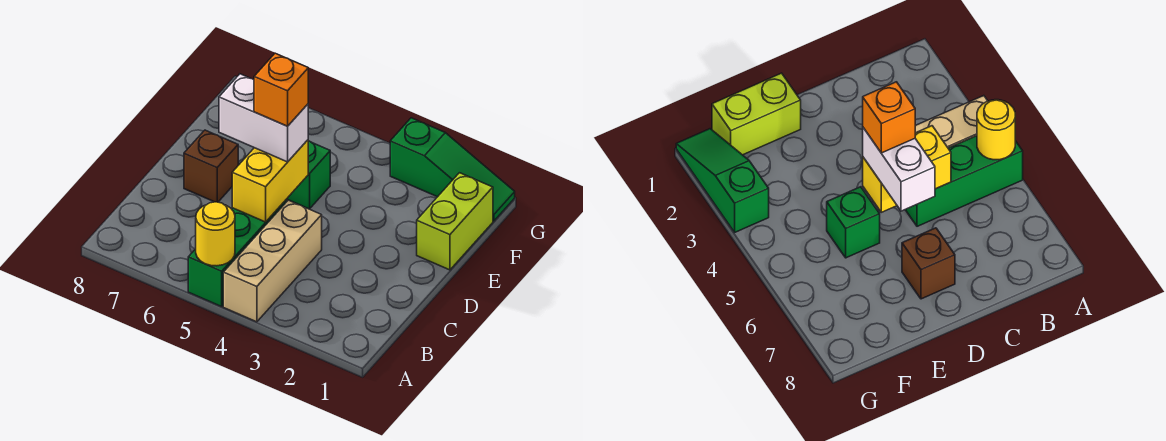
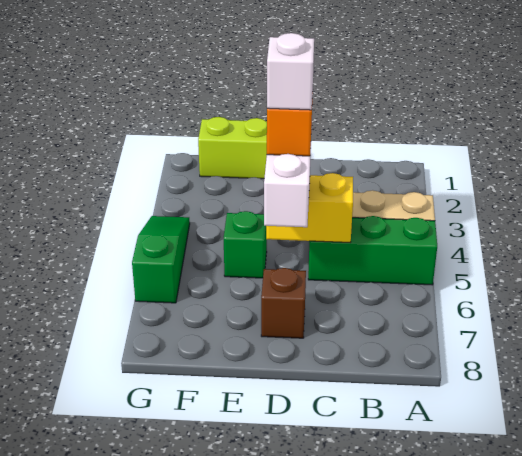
yellow 1x1 round brick [196,202,235,266] -> none
none -> white 1x1 brick [267,33,314,110]
green 1x3 slope [390,118,515,221] -> green 1x3 slope moved to [132,216,190,303]

